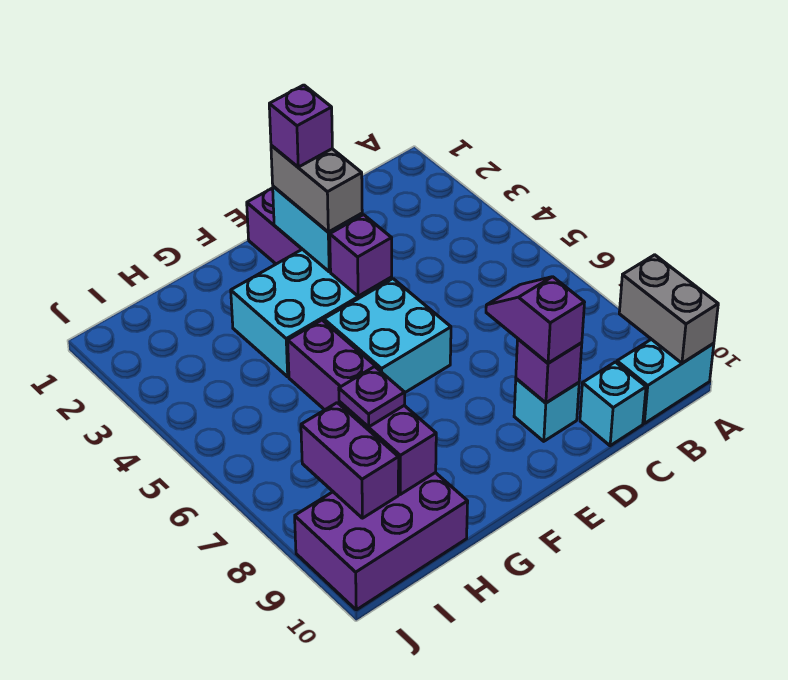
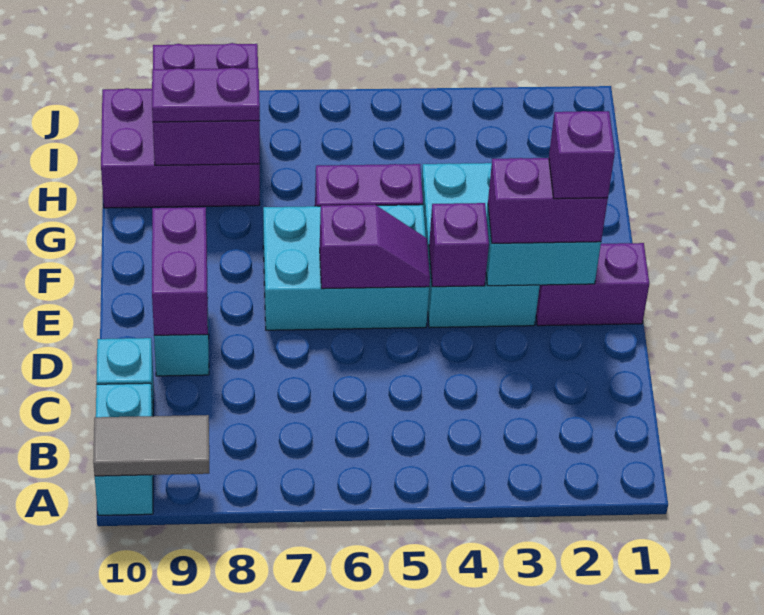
grey 1x2 brick [619,255,718,363] -> grey 1x2 tile [93,415,209,476]
purple 1x2 slope [486,277,585,363] -> purple 1x2 slope moved to [320,205,430,289]
purple 1x1 brick [516,339,582,403] -> purple 1x2 brick [152,207,208,335]
grey 1x2 brick [271,145,362,232] -> purple 1x2 brick [488,158,608,243]
cyan 2x2 brick [324,279,451,392] -> cyan 2x3 brick [263,205,429,330]
purple 1x1 plate [339,366,405,427] -> purple 1x2 plate [152,68,260,122]
purple 2x3 brick [295,473,468,610] -> purple 2x3 brick turned to [101,88,260,208]

